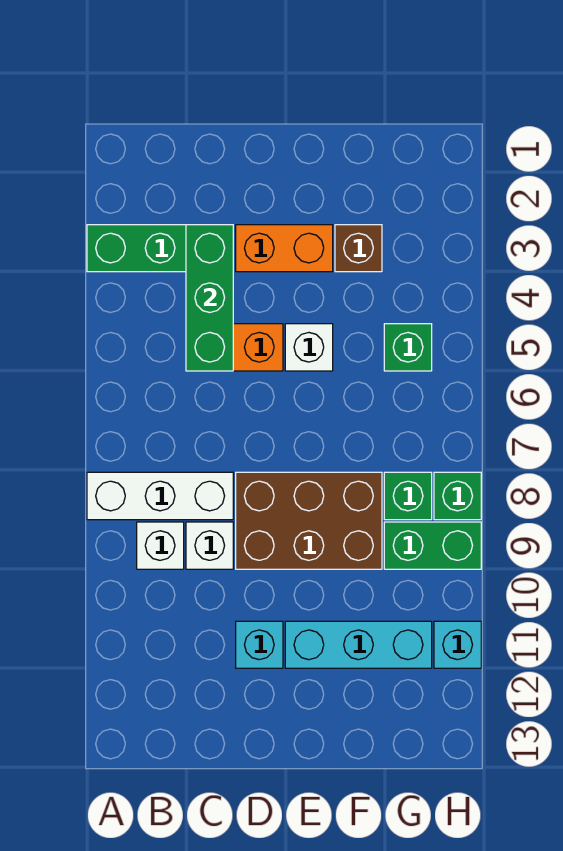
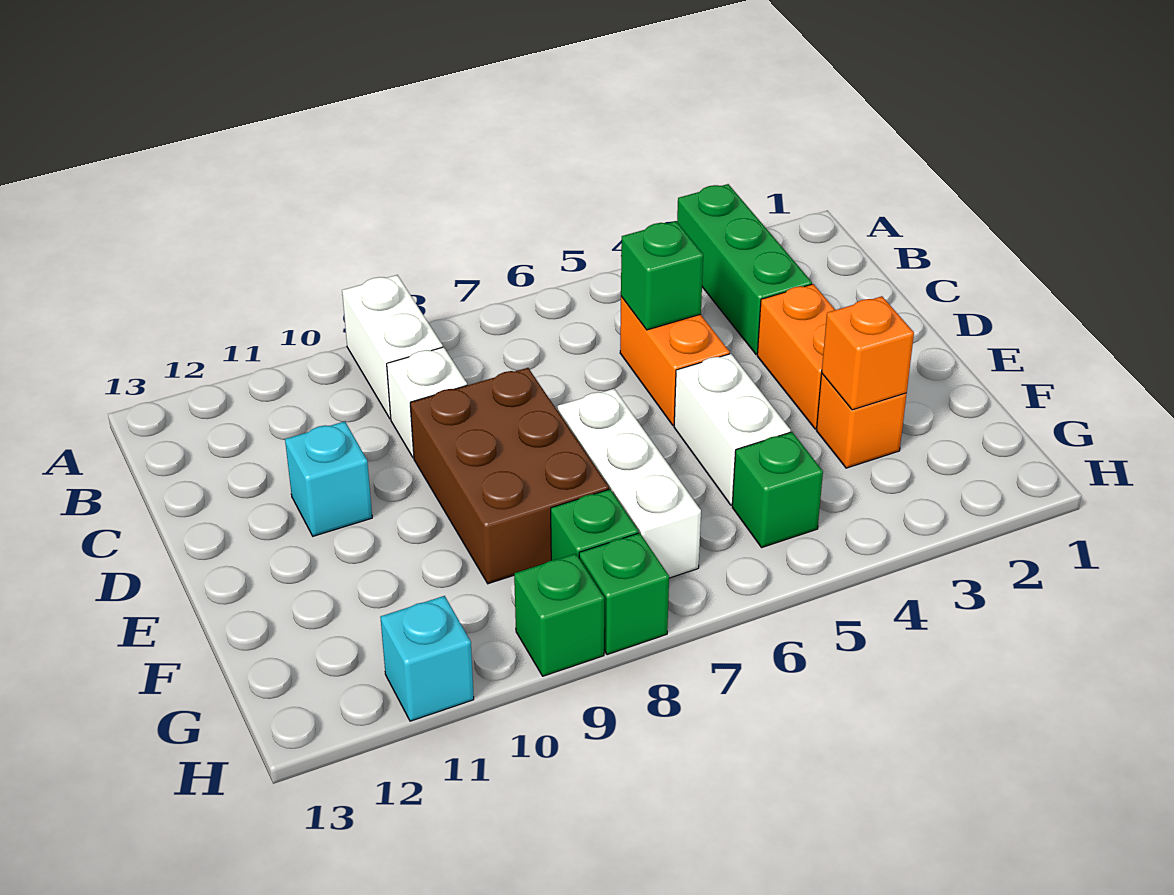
white 1x3 brick [87,472,233,520] -> white 1x3 brick moved to [557,389,701,578]
white 1x1 brick [137,522,184,569] -> white 1x2 brick [342,275,443,419]
green 1x3 brick [186,225,233,371] -> green 1x1 brick [621,221,703,330]
white 1x1 brick [285,324,333,371] -> white 1x2 brick [674,354,791,505]
cyan 1x3 brick [285,621,432,668] -> none
brown 1x1 brick [335,225,382,272] -> orange 1x1 brick [816,374,907,468]
none -> orange 1x1 brick [822,296,914,410]
green 1x2 brick [384,522,481,569] -> green 1x1 brick [514,554,604,676]

